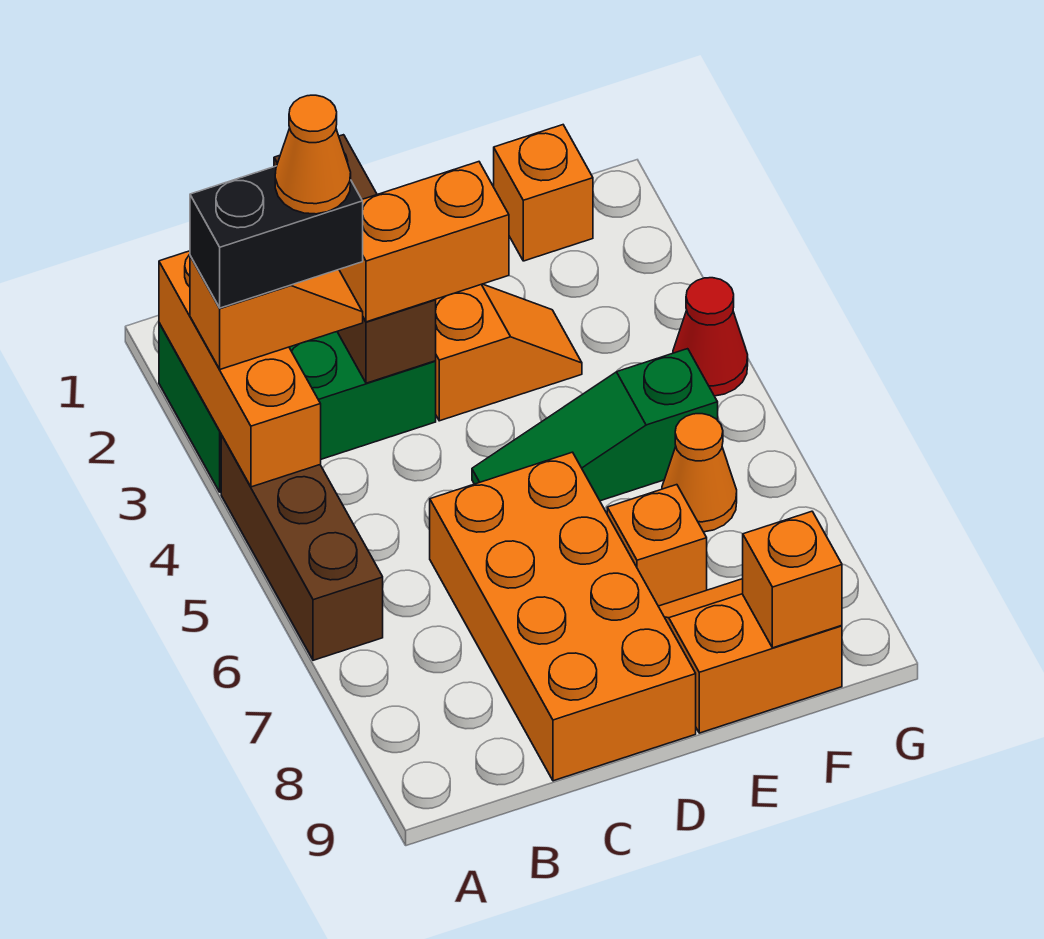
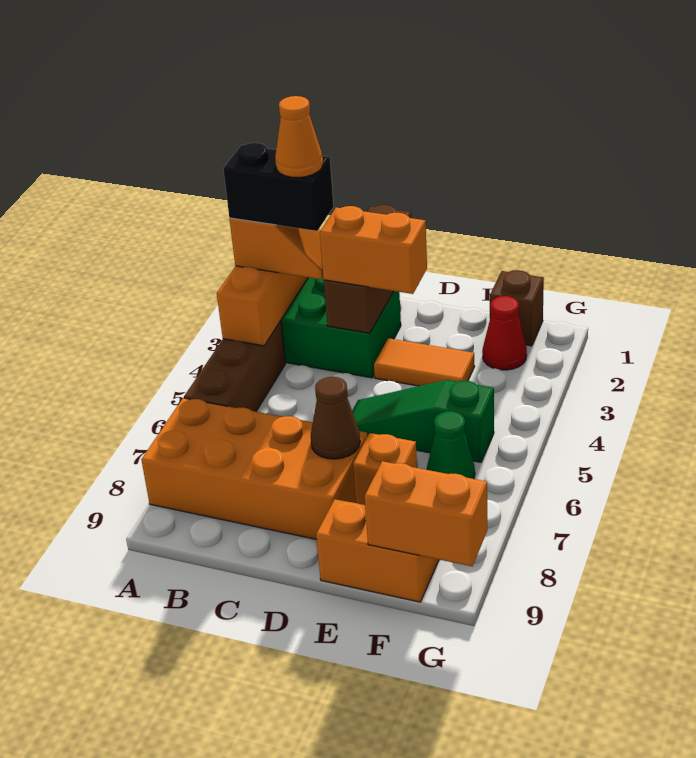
orange 2x4 brick [430,452,696,781] -> orange 2x4 brick turned to [141,398,367,539]
orange 1x2 slope [435,284,582,421] -> orange 1x2 tile [374,338,475,386]
none -> brown 1x1 cone [311,377,360,459]
orange 1x1 brick [494,125,593,261] -> brown 1x1 brick [490,270,544,346]
orange 1x1 cone [662,414,737,532] -> green 1x1 cone [427,411,475,479]
orange 1x1 brick [743,511,842,648] -> orange 1x2 brick [365,461,487,566]
red 1x1 cone [673,278,748,396] -> red 1x1 cone moved to [482,296,527,370]

